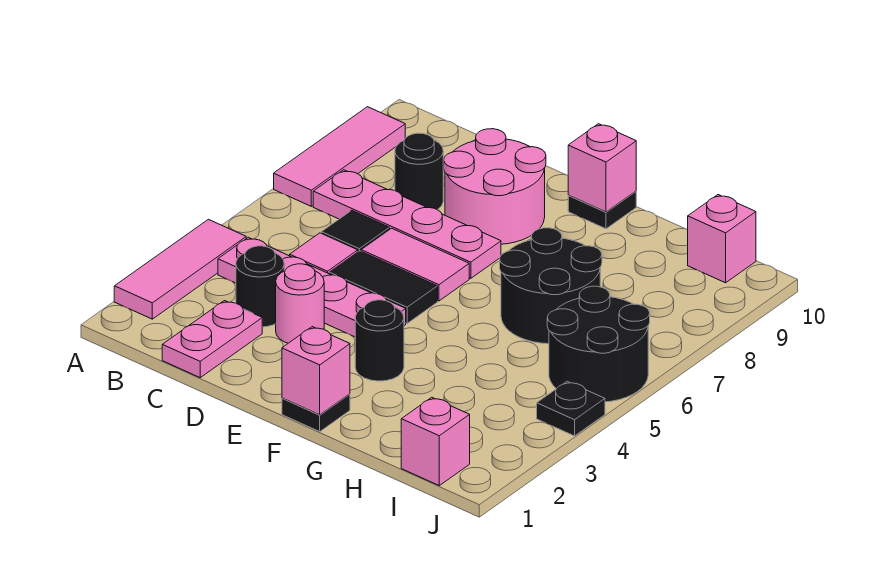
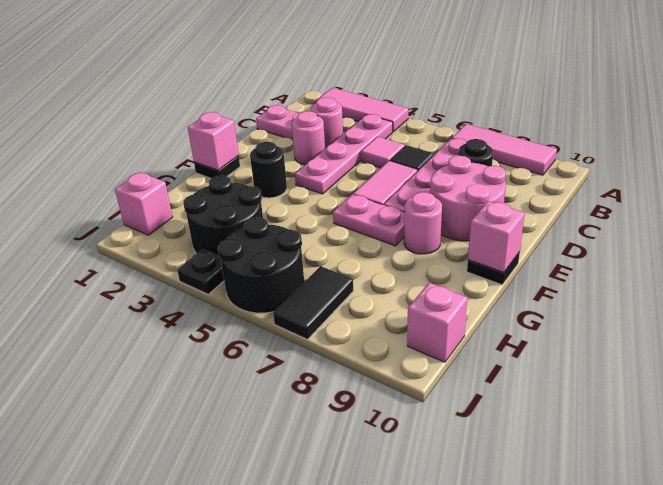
black 1x1 round brick [236,246,284,327] -> pink 1x1 round brick [311,97,343,149]
black 1x2 tile [329,251,438,323] -> black 1x2 tile moved to [273,266,353,339]
none -> pink 1x2 plate [333,194,405,246]
none -> pink 1x1 round brick [404,192,442,254]
black 2x2 round brick [500,228,602,344] -> black 2x2 round brick moved to [183,176,263,256]

